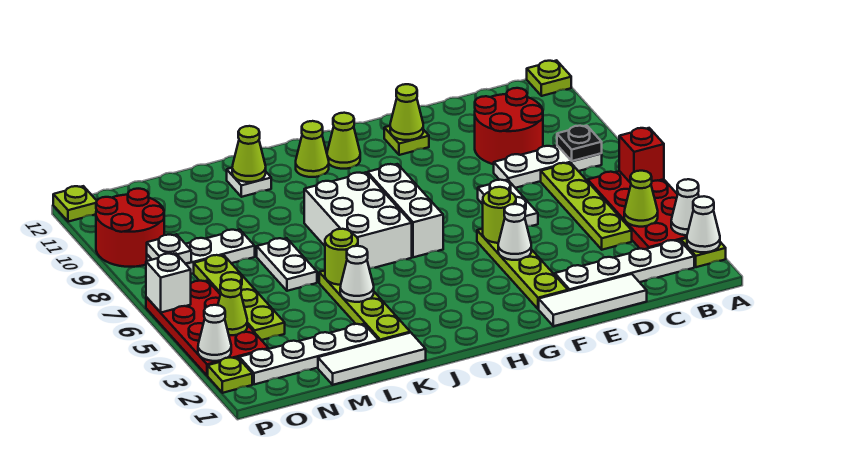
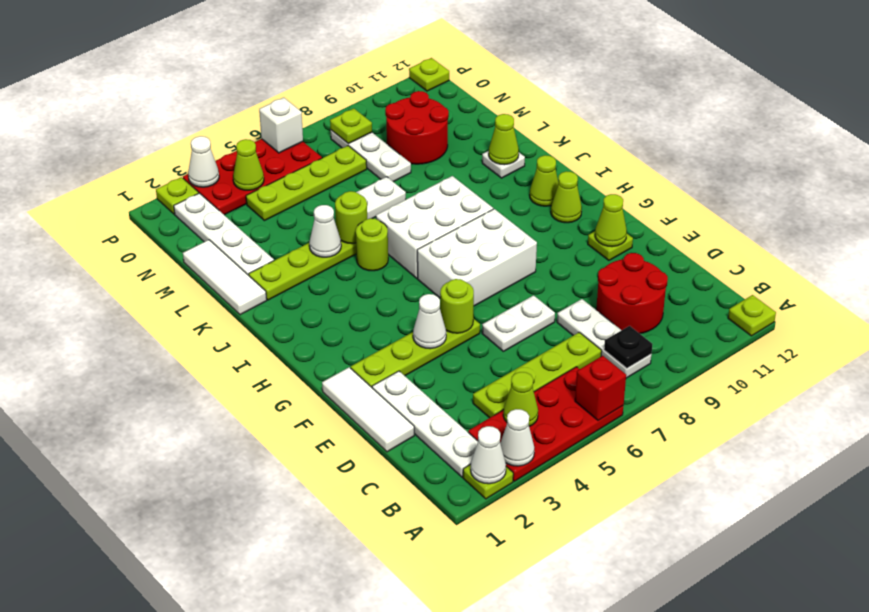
white 1x3 brick [368,164,443,257] -> white 2x3 brick [417,209,537,306]
none -> lime 1x1 round brick [356,218,388,271]
white 1x1 plate [147,234,191,264] -> lime 1x1 plate [330,109,372,144]
red 2x2 round brick [96,189,164,267] -> red 2x2 round brick moved to [385,91,449,164]

